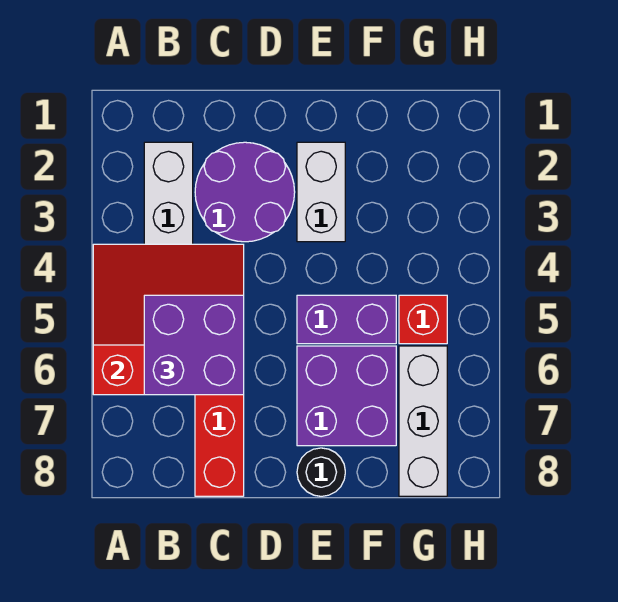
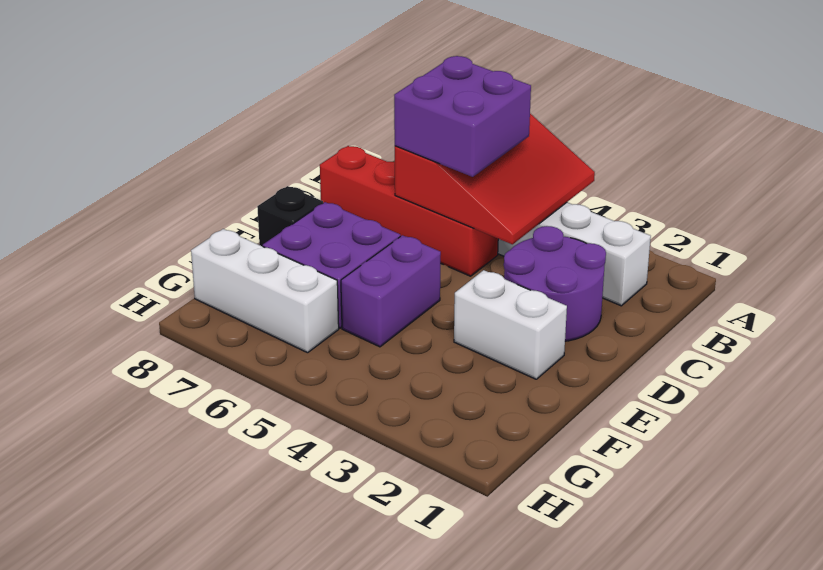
black 1x1 round brick [297,448,345,496] -> black 1x1 brick [257,186,323,246]
red 1x1 brick [399,295,447,344] -> none

